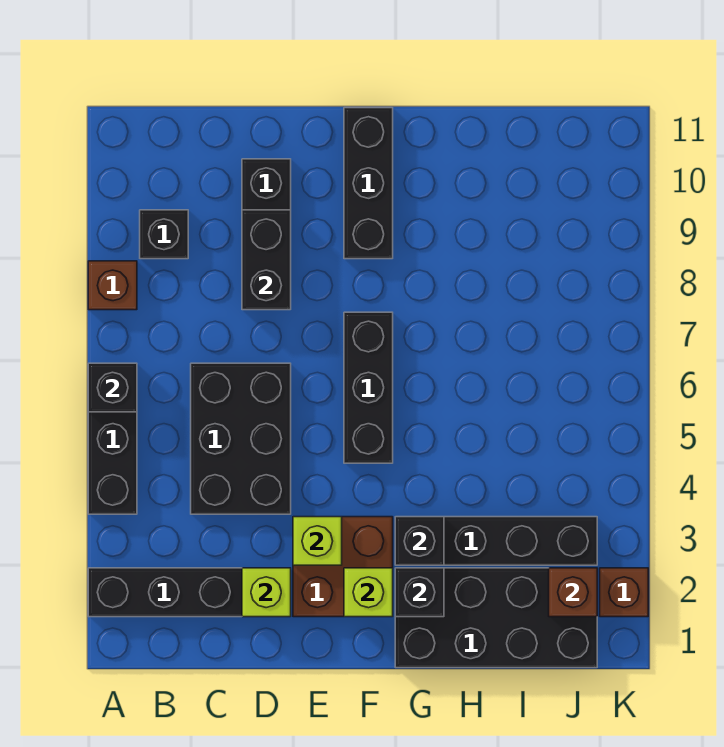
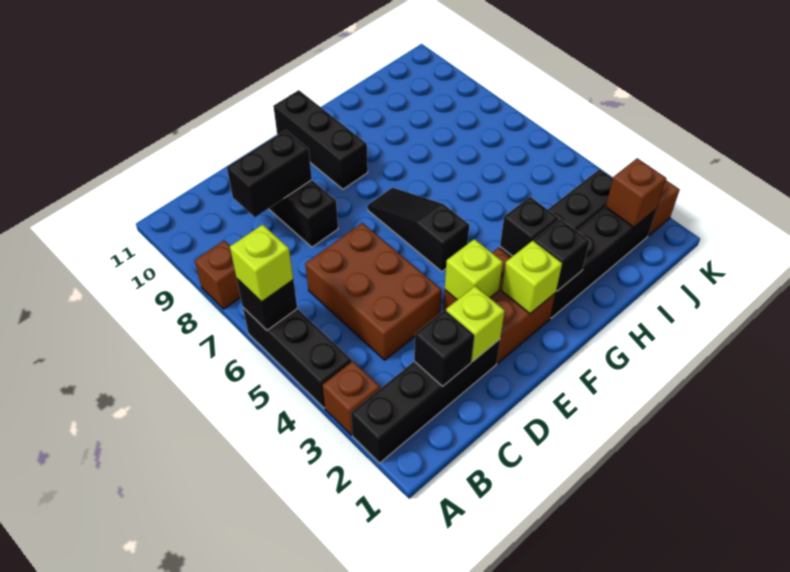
none -> brown 1x1 brick [322,361,380,435]
none -> lime 1x1 brick [230,225,293,302]
black 1x1 brick [140,210,188,259] -> black 1x1 brick moved to [414,310,474,386]
black 2x3 brick [191,363,291,514] -> brown 2x3 brick [305,223,442,360]
black 1x2 brick [242,210,291,310] -> black 1x2 brick turned to [227,130,312,217]
black 1x3 brick [344,312,393,463] -> black 1x3 slope [367,188,469,271]
black 2x4 brick [395,568,597,668] -> black 1x4 brick [550,207,656,318]

